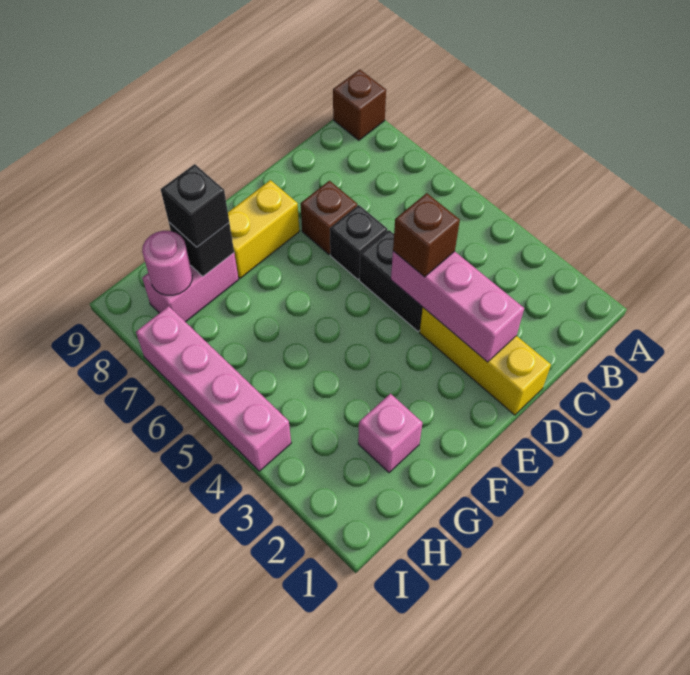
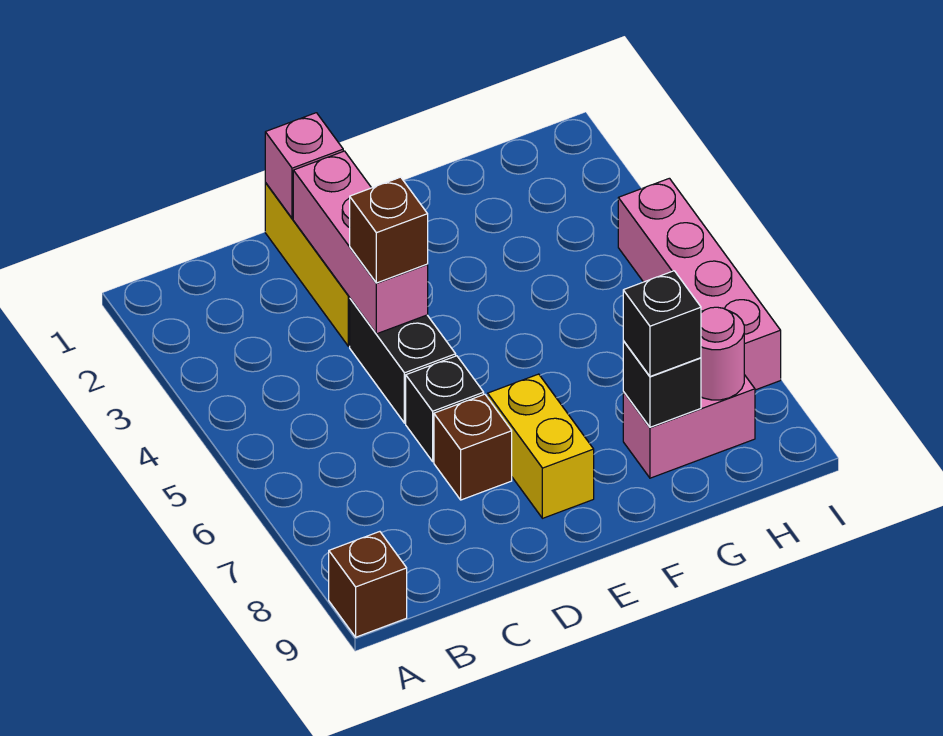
yellow 1x2 brick [228,180,299,278] -> yellow 1x2 brick turned to [488,374,594,518]
pink 1x1 brick [358,394,422,473] -> pink 1x1 brick moved to [265,113,343,218]

